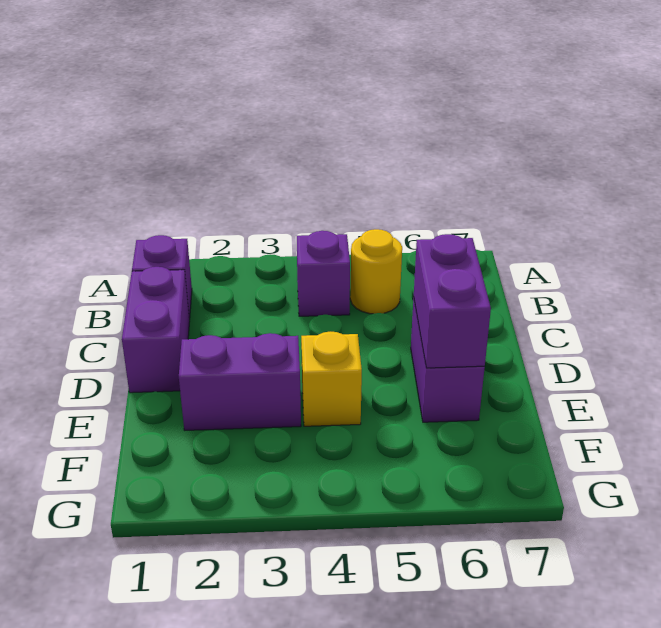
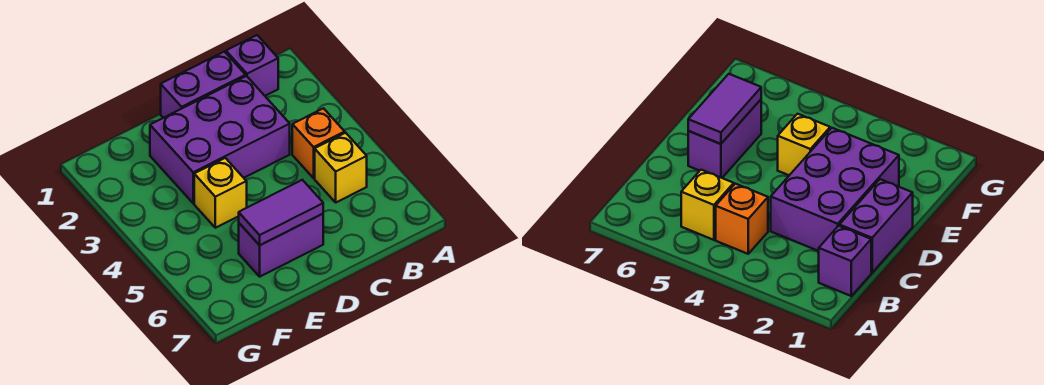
purple 1x1 brick [297,231,350,316] -> orange 1x1 brick [292,108,345,178]
yellow 1x1 round brick [350,229,402,314] -> yellow 1x1 brick [315,133,367,202]
purple 1x2 brick [414,234,491,368] -> purple 1x2 tile [239,180,323,245]
purple 1x2 brick [179,333,301,430] -> purple 2x3 brick [150,76,290,203]

